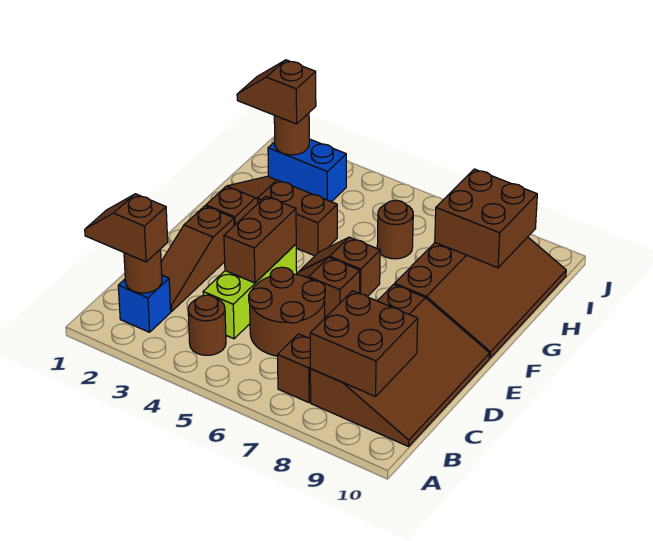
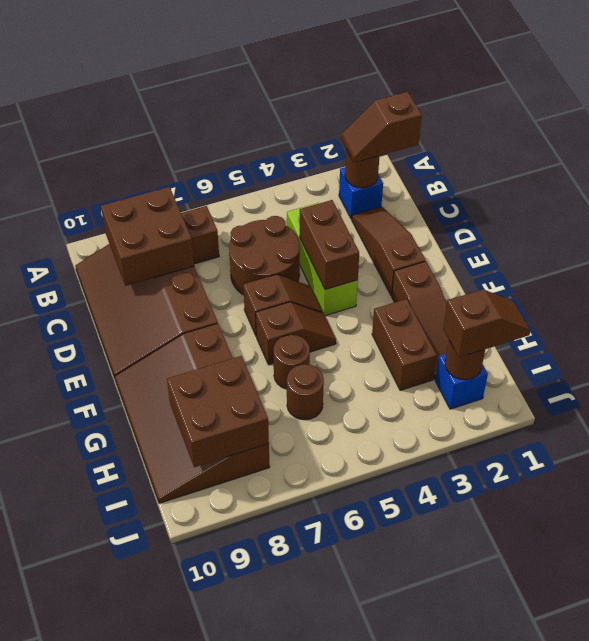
brown 1x2 slope [85,194,168,262] -> brown 1x2 slope turned to [341,92,422,163]
brown 1x1 round brick [188,295,226,355] -> brown 1x1 round brick moved to [273,335,310,389]
brown 1x2 brick [257,180,337,256] -> brown 1x2 brick turned to [372,299,437,390]
blue 1x2 brick [268,139,346,202] -> blue 1x1 brick [435,354,488,409]

